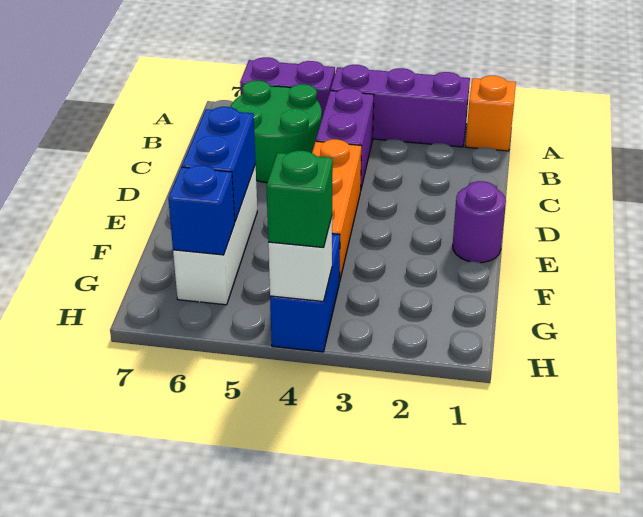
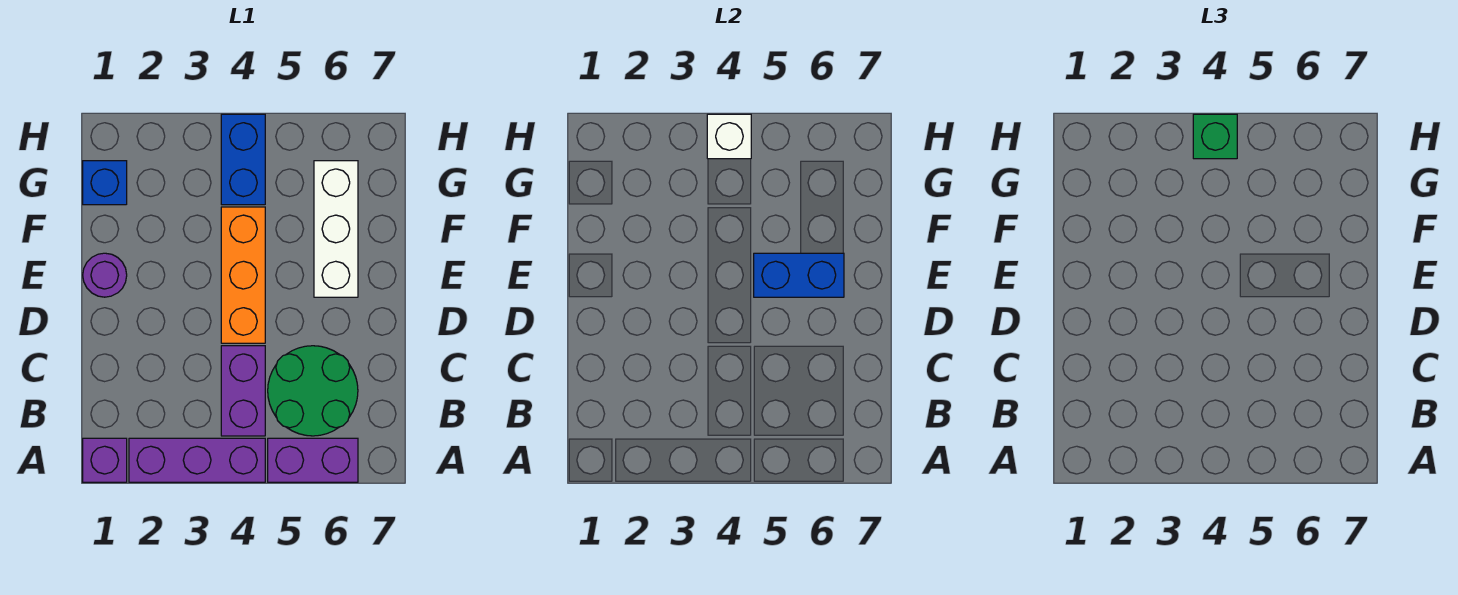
orange 1x1 brick [465,76,516,151] -> purple 1x1 brick [83,438,127,482]
blue 1x2 brick [182,107,256,221] -> blue 1x2 brick turned to [754,253,844,297]
blue 1x1 brick [168,165,235,255] -> blue 1x1 brick moved to [83,161,127,205]

